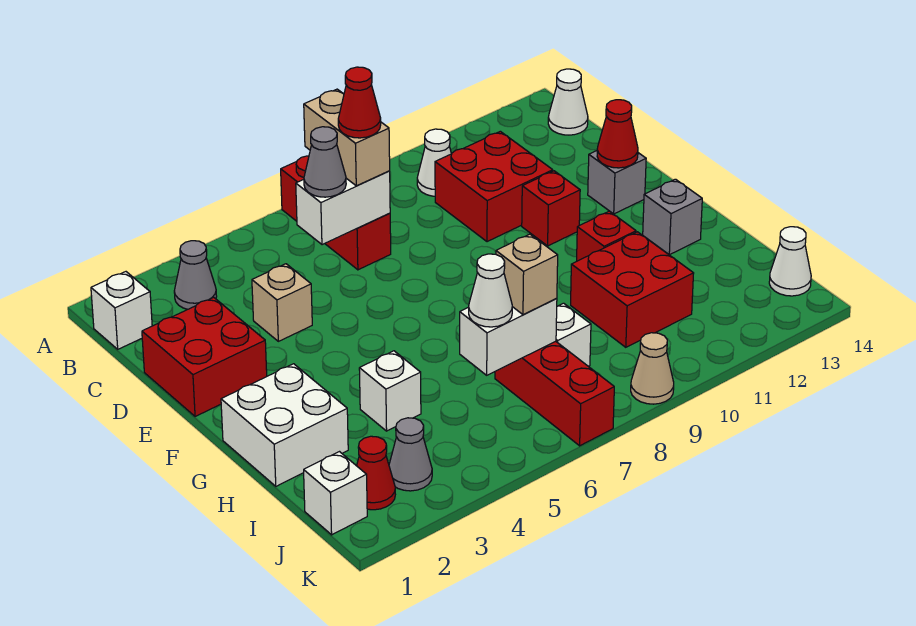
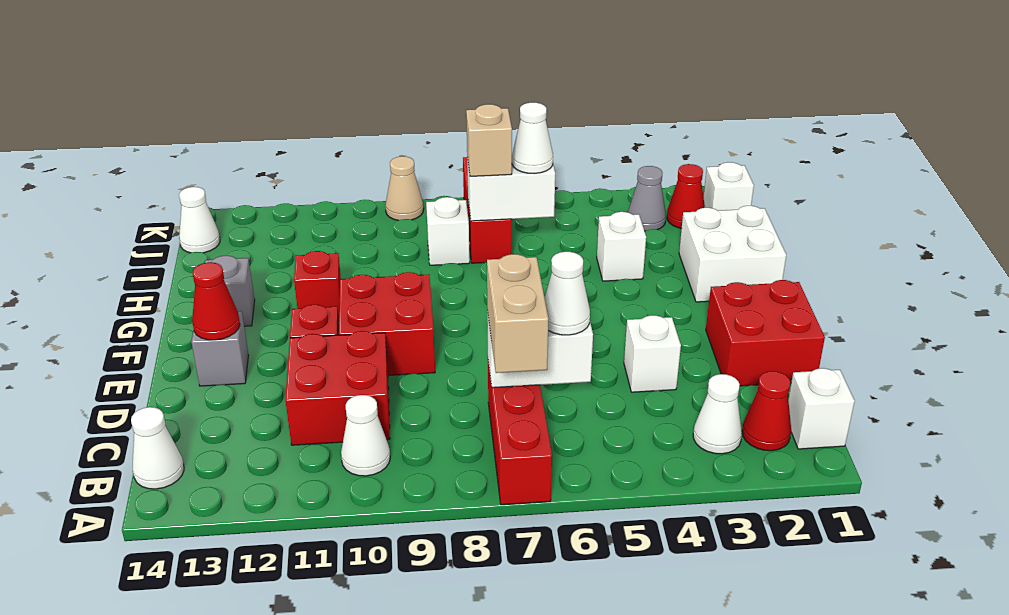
grey 1x1 cone [174,241,217,309] -> white 1x1 cone [693,374,742,454]
grey 1x1 cone [304,127,346,197] -> white 1x1 cone [545,252,590,335]
red 1x1 cone [338,67,381,138] -> red 1x1 cone moved to [742,371,791,451]
tan 1x1 brick [252,264,312,341] -> white 1x1 brick [624,315,681,392]
red 2x2 brick [571,232,694,347] -> red 2x2 brick moved to [339,272,435,375]

